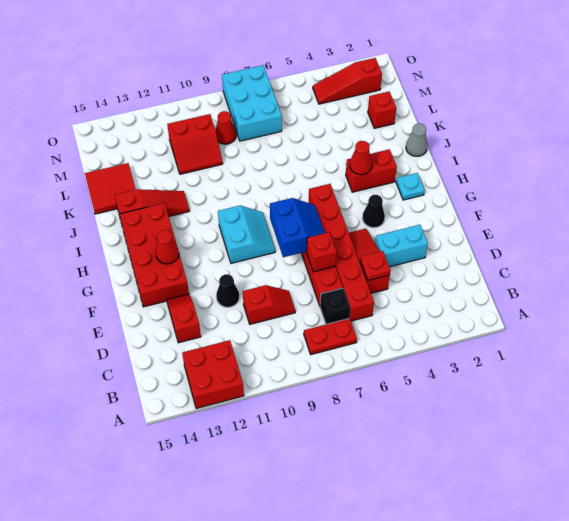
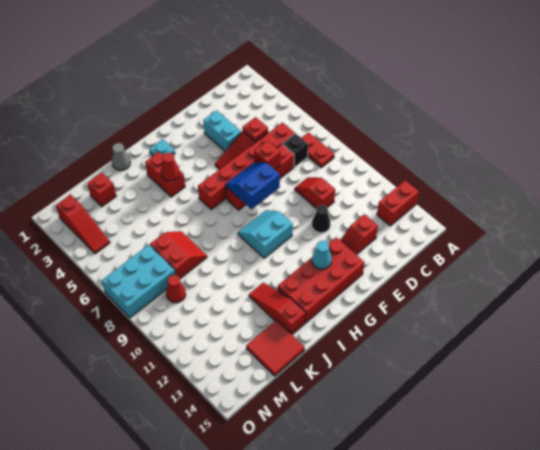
red 2x2 brick [182,340,244,409] -> red 1x2 brick [377,180,419,226]
black 1x1 cone [362,195,385,228] -> none
red 1x1 cone [155,230,179,264] -> cyan 1x1 cone [312,241,332,269]
red 2x2 slope [167,114,223,174] -> red 2x2 slope moved to [150,231,207,279]

